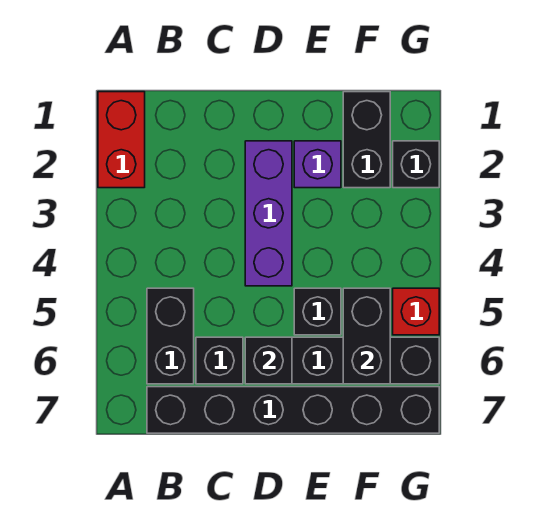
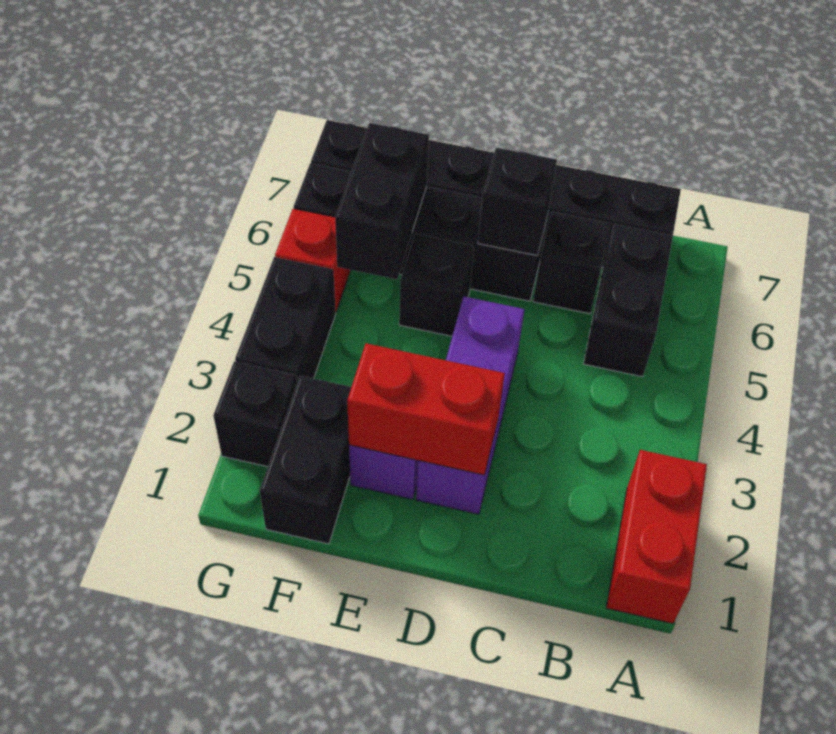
none -> red 1x2 brick [347,343,505,475]
none -> black 1x2 brick [235,257,336,382]

